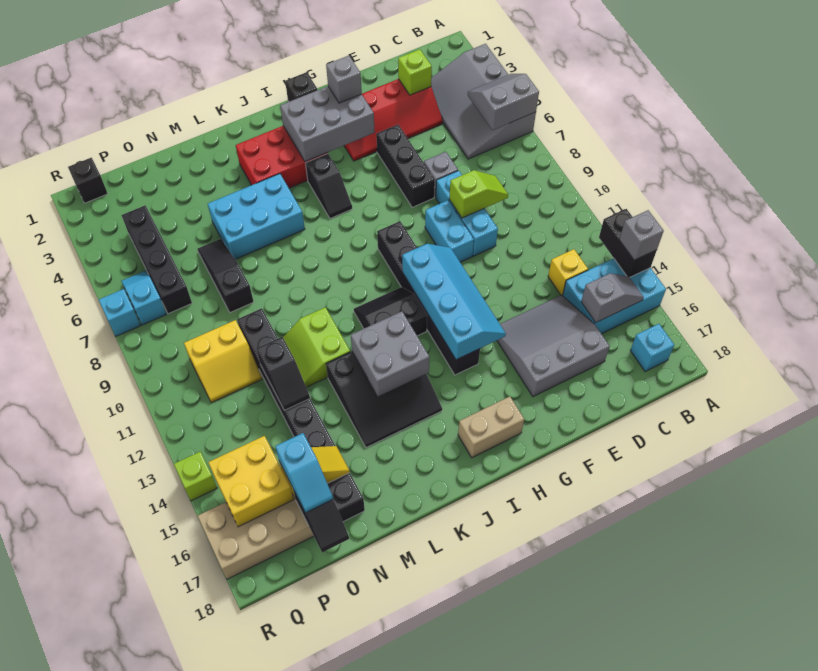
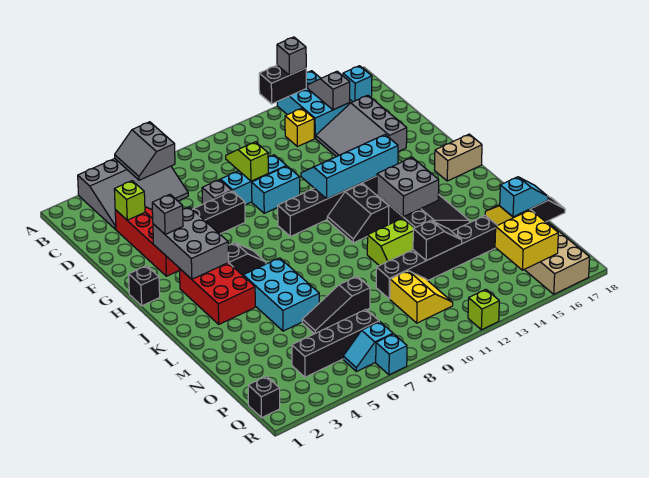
tan 1x2 brick [458,396,524,458] -> tan 1x2 brick turned to [434,134,482,181]
lime 1x1 brick [174,452,217,501] -> lime 1x1 brick moved to [468,289,499,330]

